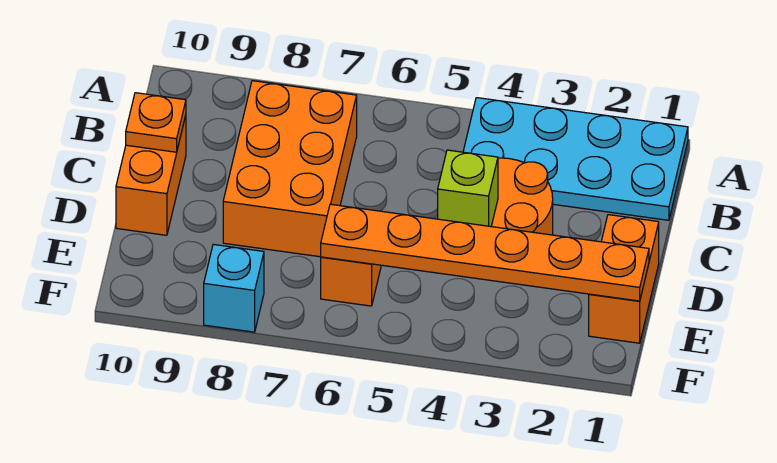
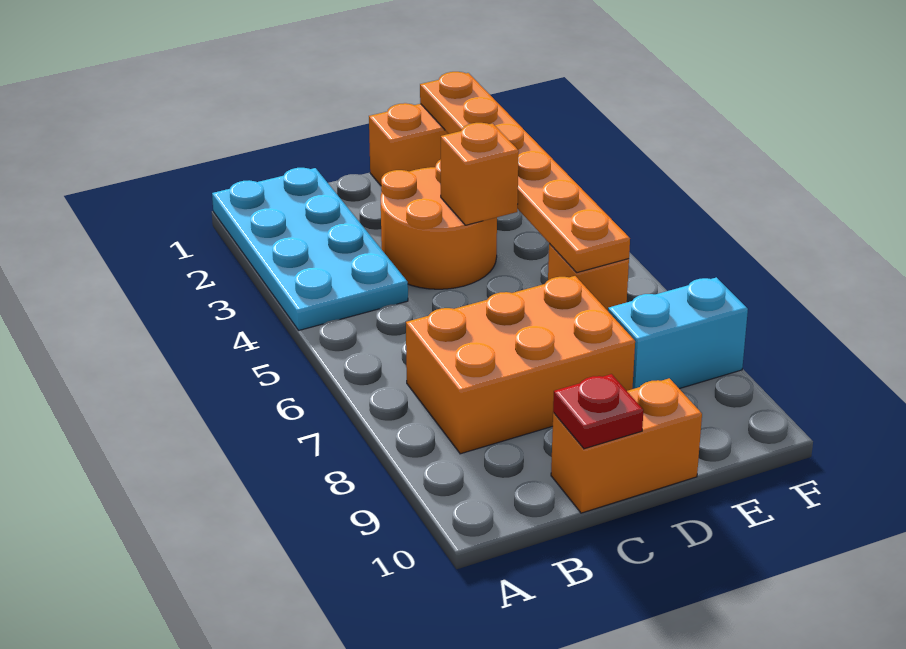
orange 1x1 plate [126,93,186,152] -> red 1x1 plate [553,374,643,449]
lime 1x1 brick [438,150,498,227] -> orange 1x1 brick [441,123,519,225]
cyan 1x1 brick [204,244,264,332] -> cyan 1x2 brick [608,277,748,389]

